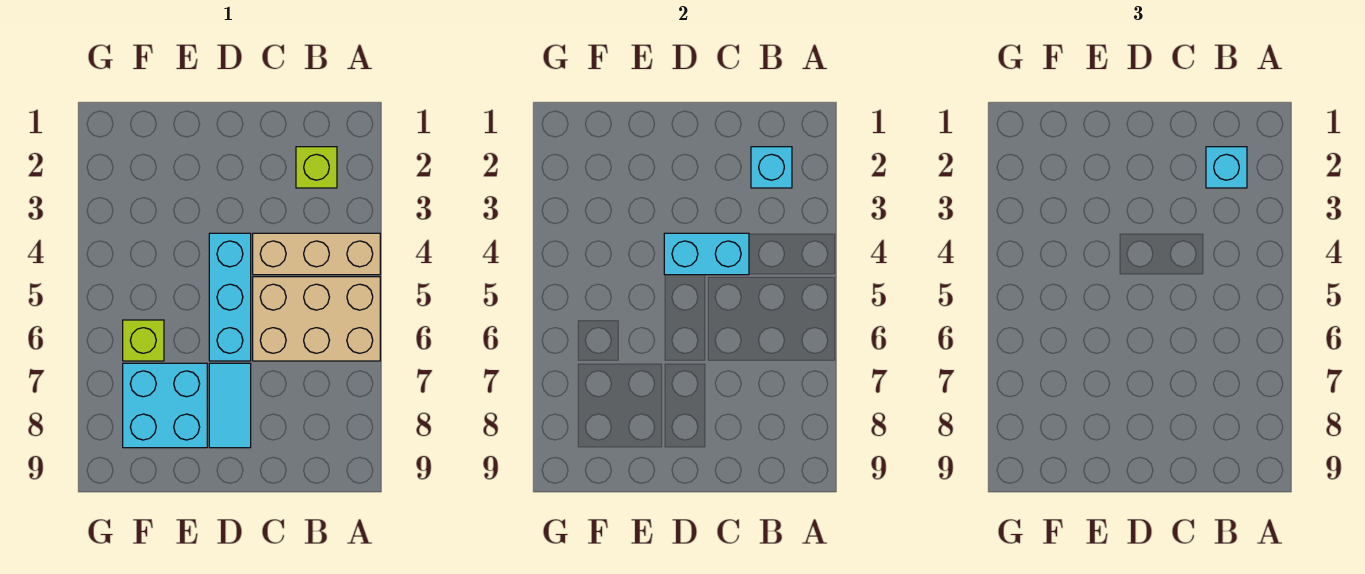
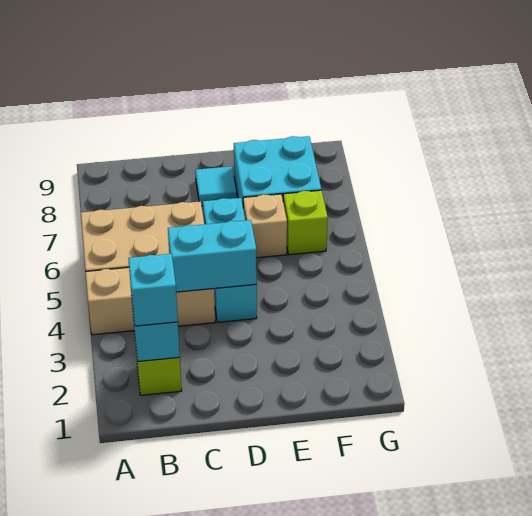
cyan 1x2 tile [209,363,251,448] -> cyan 1x1 tile [195,166,237,206]
none -> tan 1x1 brick [243,194,287,258]

